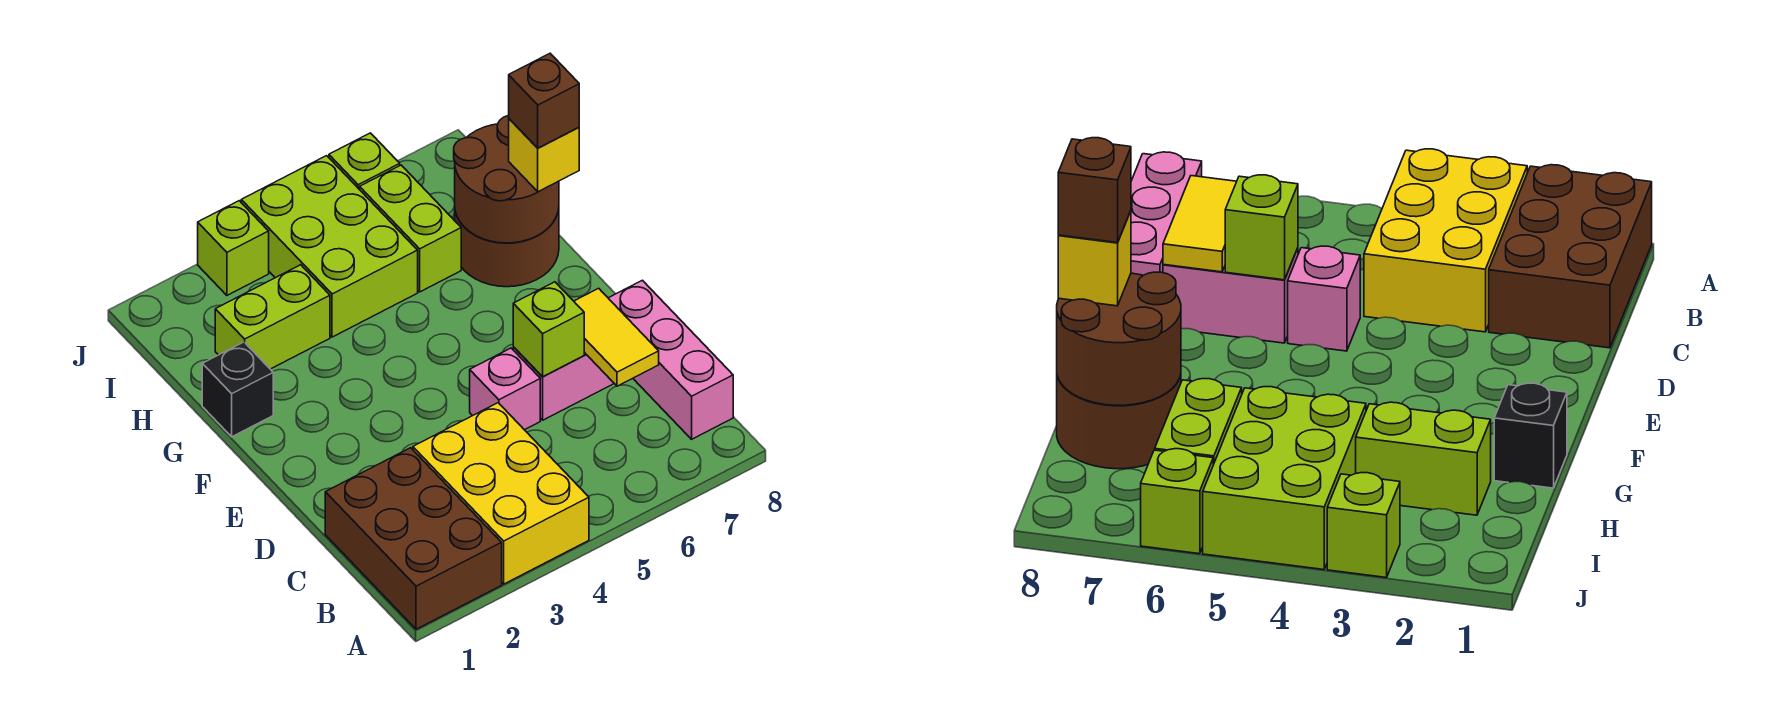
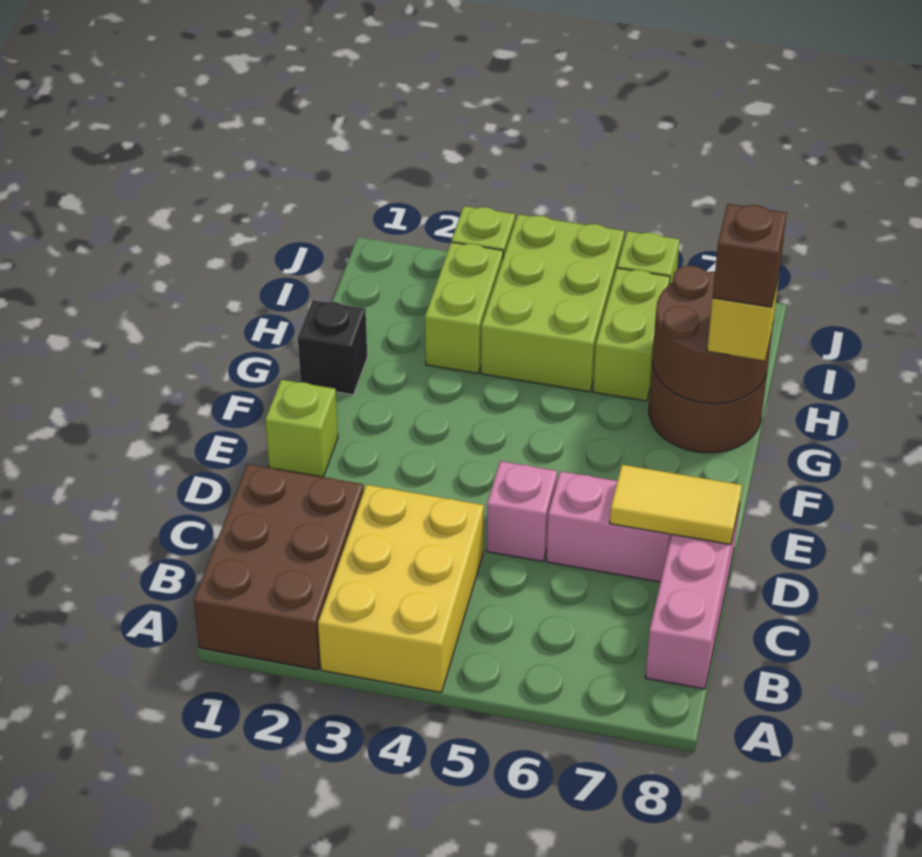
yellow 1x2 tile [574,288,659,386] -> yellow 1x2 tile turned to [610,465,742,545]
lime 1x1 brick [513,282,584,376] -> lime 1x1 brick moved to [265,380,338,477]
lime 1x2 brick [215,265,330,369] -> lime 1x2 brick turned to [425,242,503,373]

